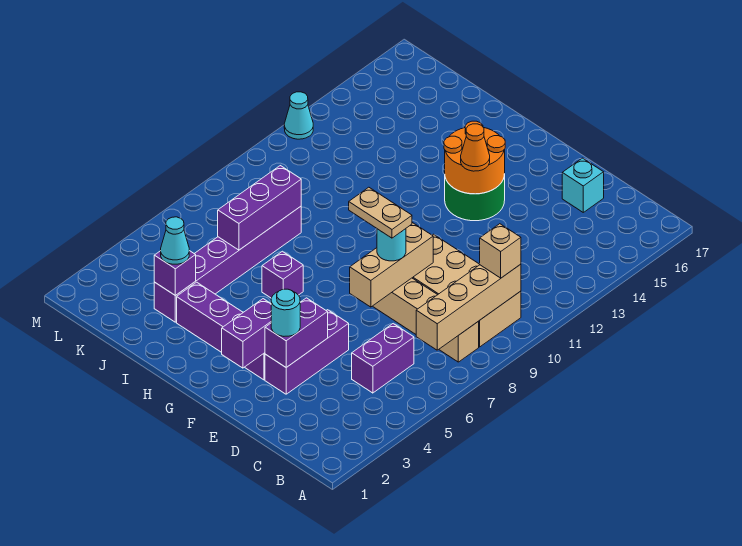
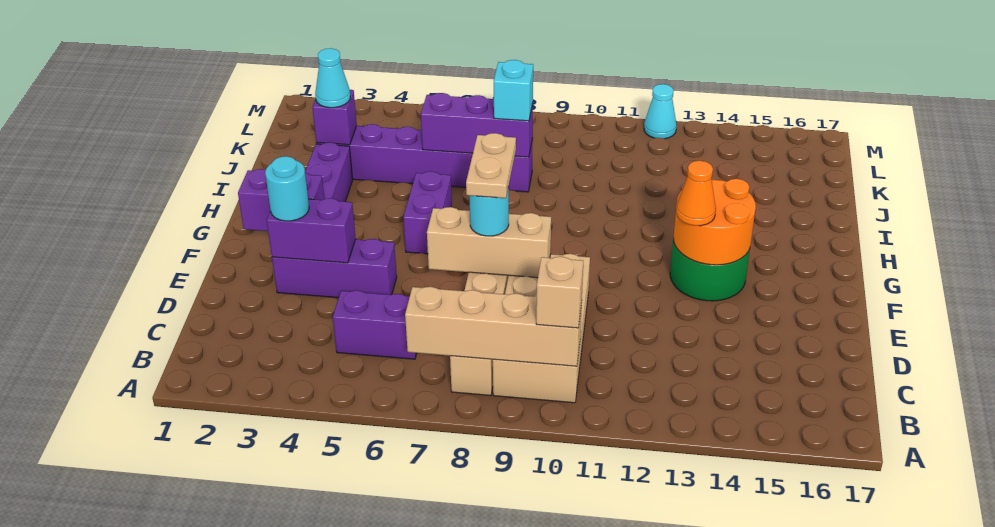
cyan 1x1 brick [562,158,604,212] -> cyan 1x1 brick moved to [494,60,533,121]
purple 1x1 brick [262,251,303,298] -> purple 1x2 brick [403,171,452,254]

